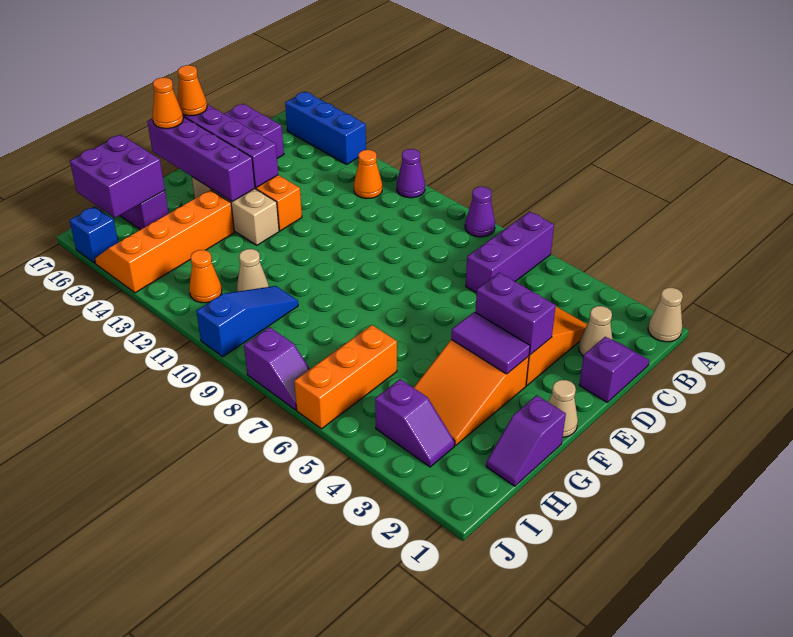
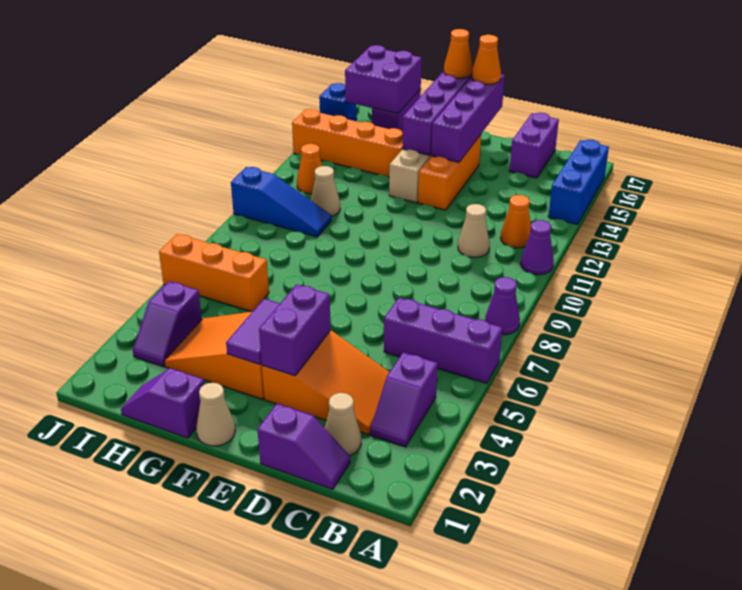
tan 1x1 cone [648,288,683,342] -> tan 1x1 cone moved to [458,204,490,257]
purple 1x2 slope [244,327,310,410] -> purple 1x2 slope moved to [370,352,438,447]

